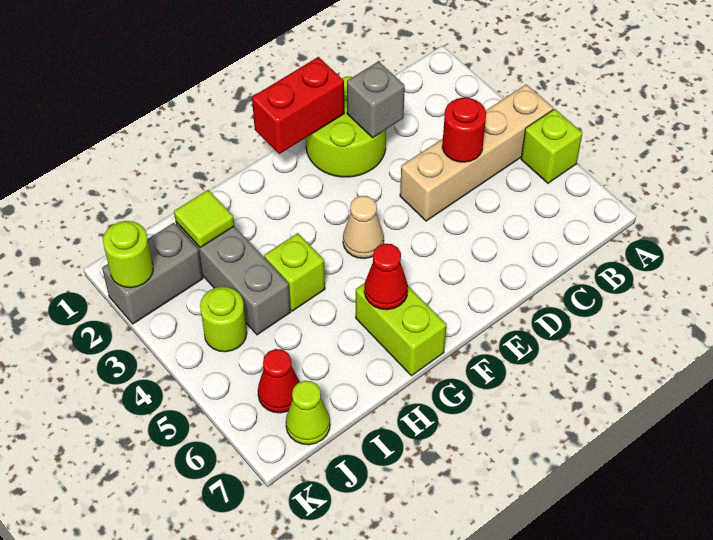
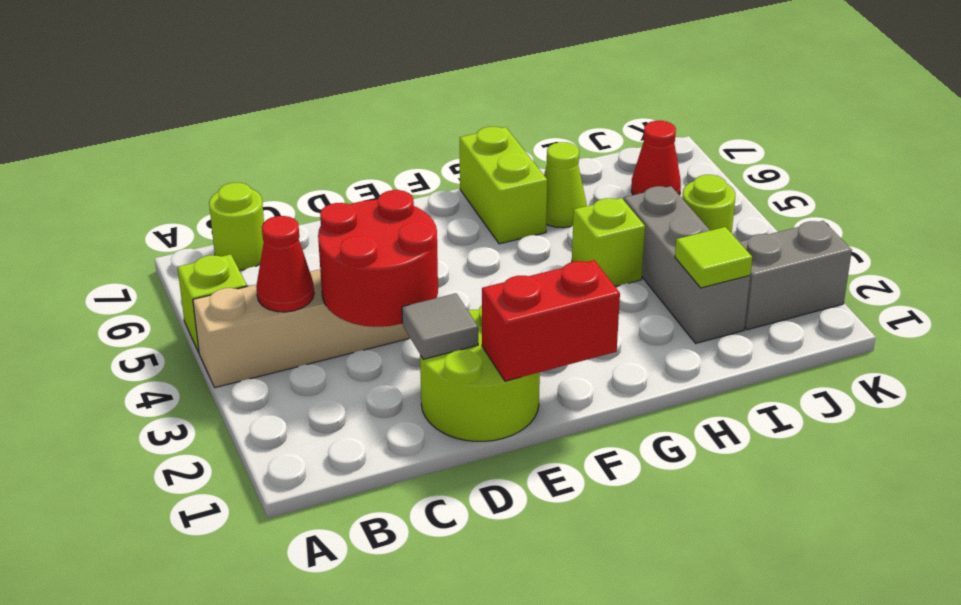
red 1x1 round brick [442,97,486,162] -> red 2x2 round brick [318,190,438,327]
grey 1x1 brick [347,61,405,138] -> grey 1x1 tile [402,293,478,359]
tan 1x1 cone [343,196,384,259] -> none
red 1x1 cone [364,244,408,310] -> red 1x1 cone moved to [256,216,314,312]
lime 1x1 cone [286,381,330,445] -> lime 1x1 cone moved to [544,142,586,228]
lime 1x1 round brick [103,221,153,288] -> lime 1x1 round brick moved to [209,183,264,270]

